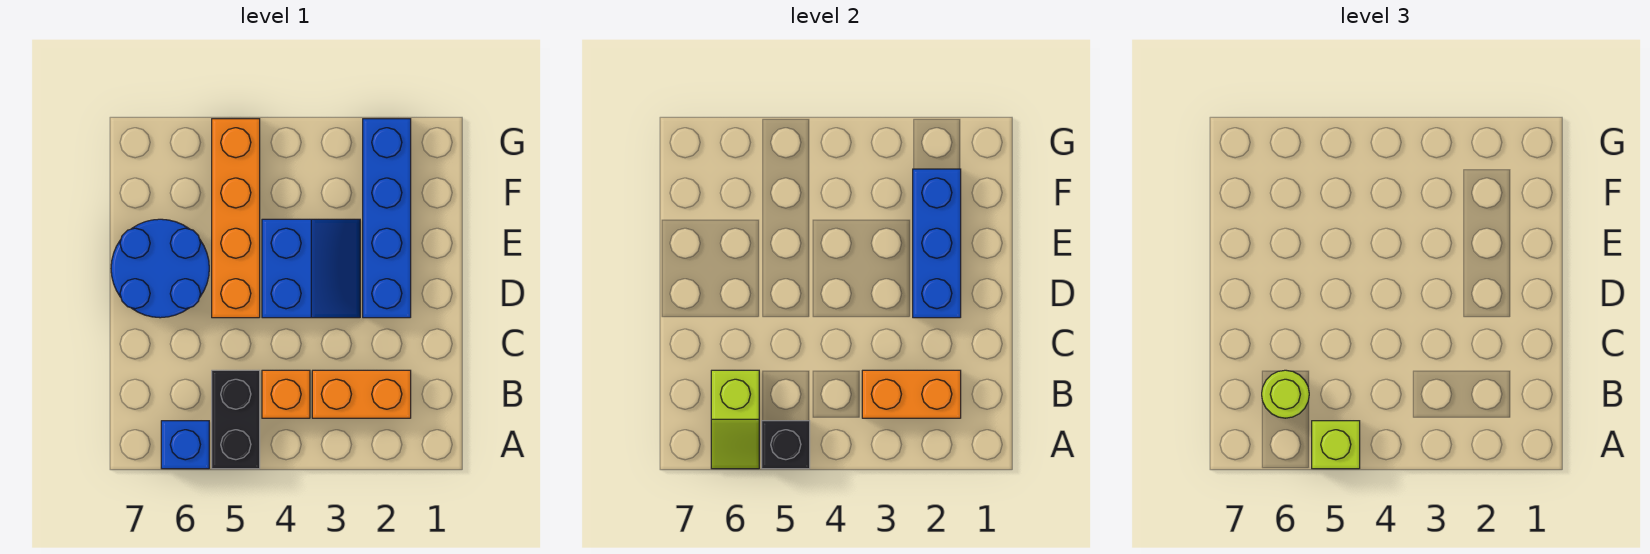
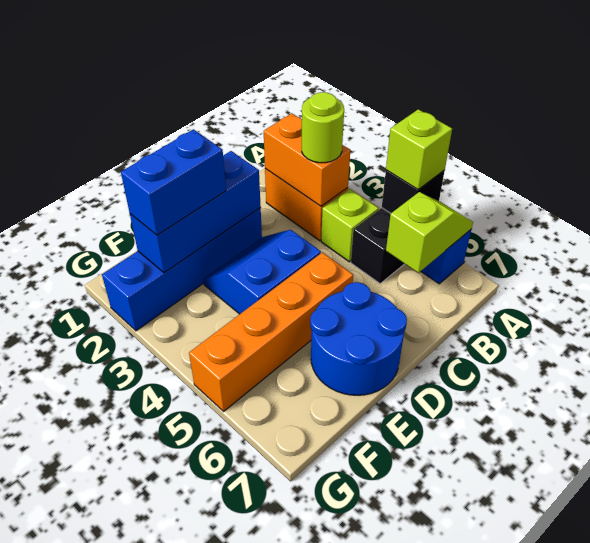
orange 1x1 brick [262,370,310,418] -> lime 1x1 brick [321,189,379,262]
lime 1x1 round brick [1262,370,1309,418] -> lime 1x1 round brick moved to [302,92,344,163]
none -> blue 1x2 brick [121,129,226,235]

